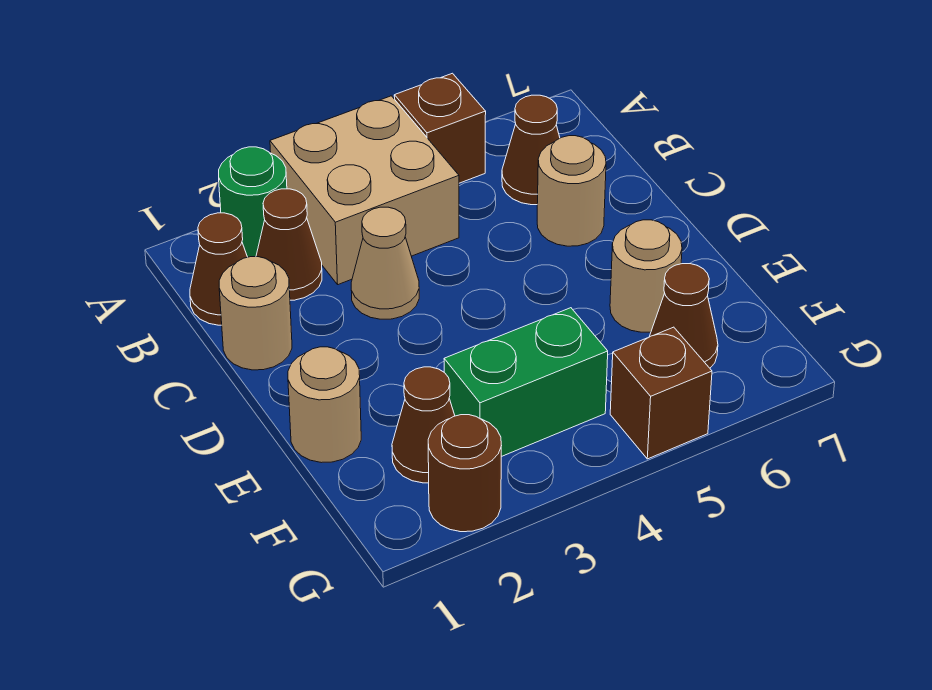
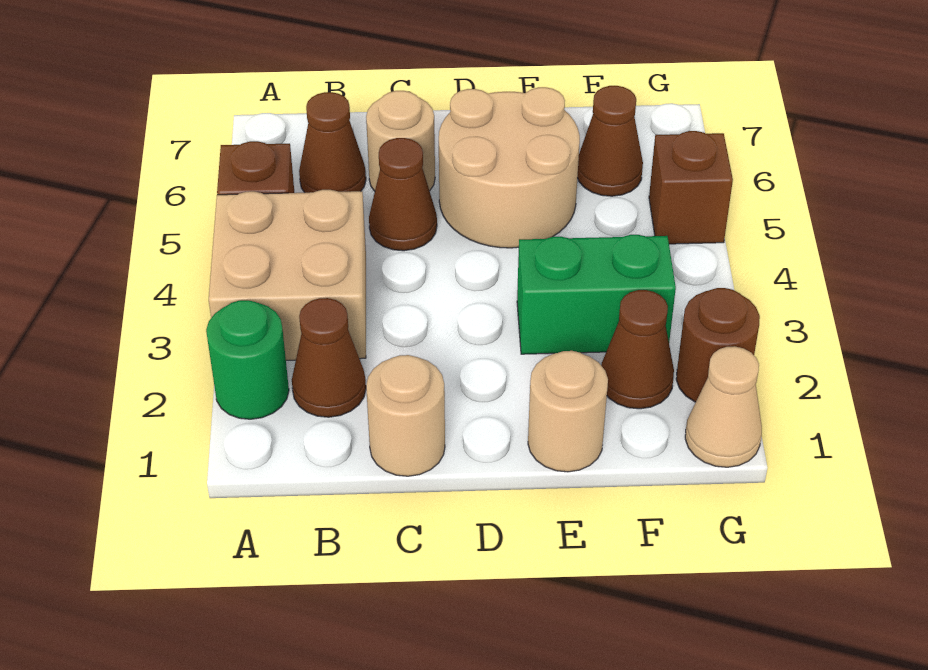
brown 1x1 cone [190,213,247,325] -> brown 1x1 cone moved to [369,138,437,251]
tan 1x1 cone [351,207,419,319] -> tan 1x1 cone moved to [685,346,762,467]
tan 1x1 round brick [610,220,682,332] -> tan 2x2 round brick [439,87,580,248]
green 1x2 brick [444,308,608,457] -> green 1x2 brick turned to [517,235,676,354]

